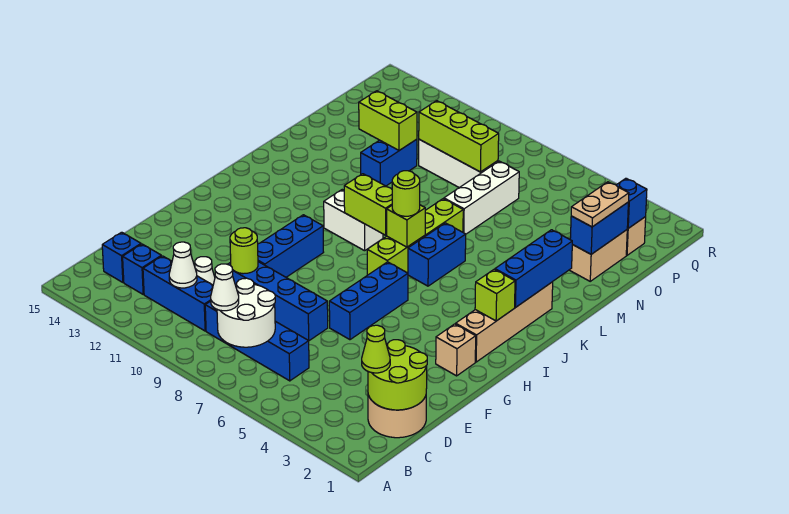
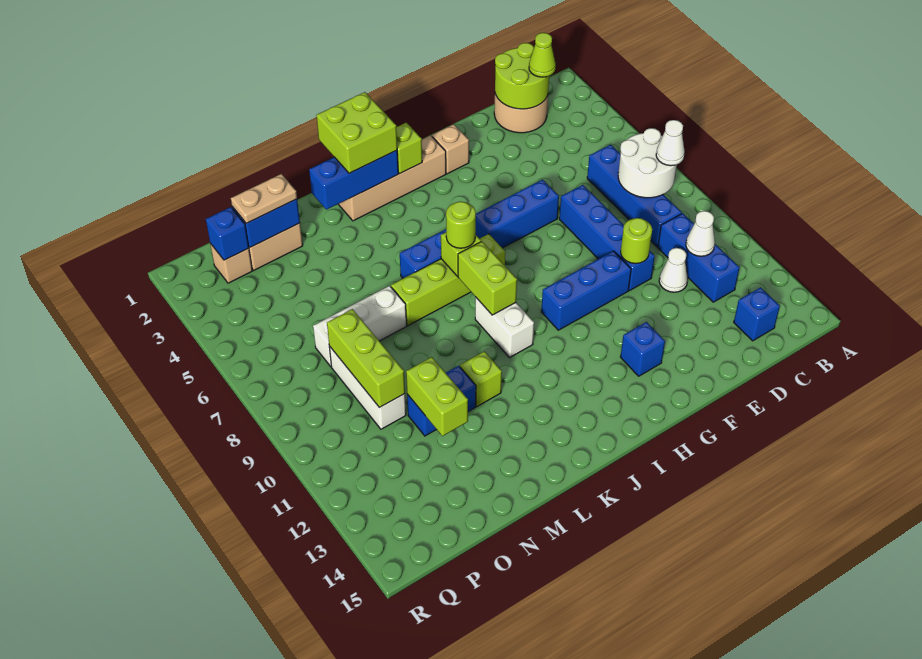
blue 1x1 brick [123,244,161,294] -> blue 1x1 brick moved to [621,322,665,376]
none -> lime 2x2 brick [317,92,397,173]
none -> lime 1x1 brick [460,351,502,406]

